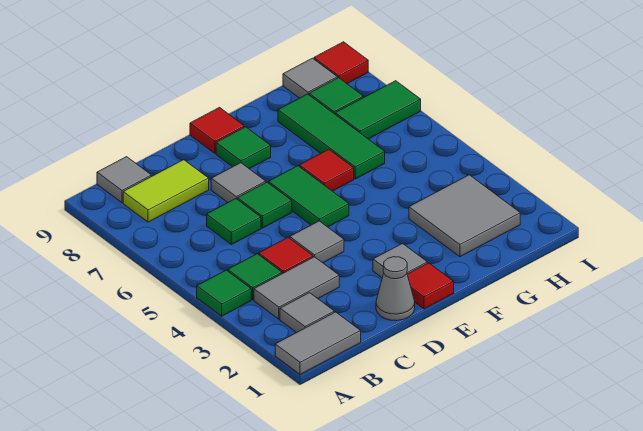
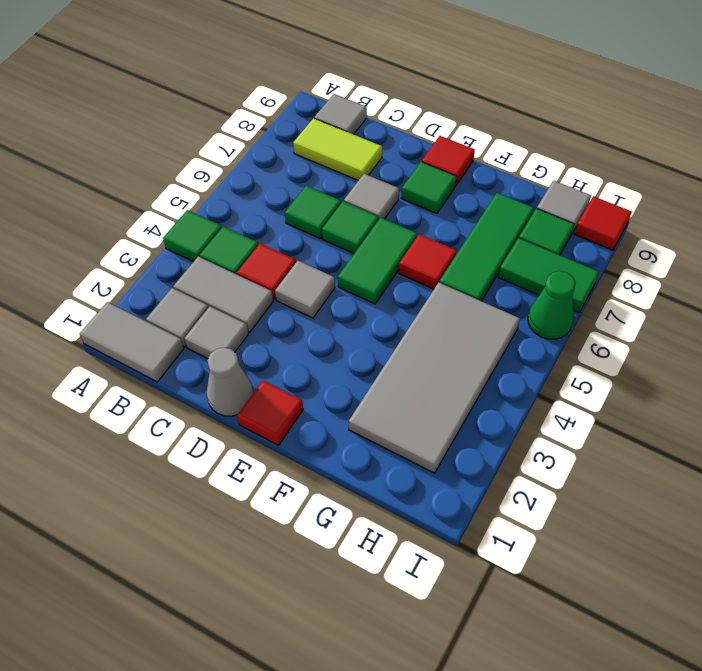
grey 1x1 tile [373,244,427,278] -> grey 1x1 tile moved to [184,307,248,359]
grey 2x2 tile [409,175,520,257] -> grey 2x4 tile [349,283,520,473]
none -> green 1x1 cone [528,271,576,339]

